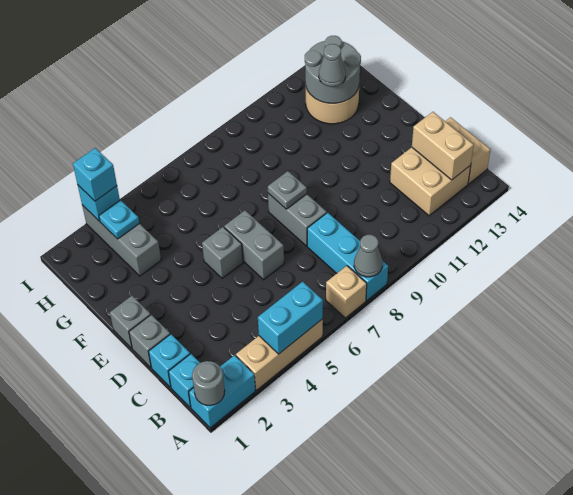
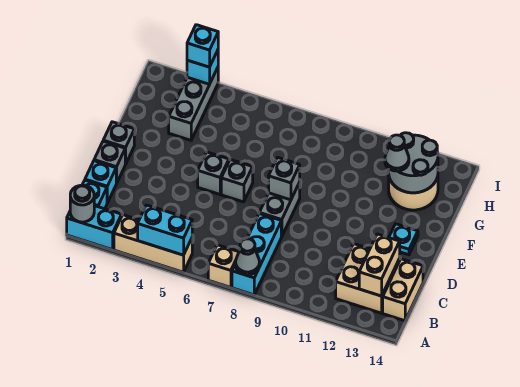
grey 1x2 brick [224,210,284,280] -> grey 1x1 brick [221,160,253,202]
grey 1x1 plate [268,171,307,209] -> grey 1x1 brick [269,157,300,200]
cyan 1x1 plate [99,200,139,239] -> cyan 1x1 plate moved to [389,224,418,255]

